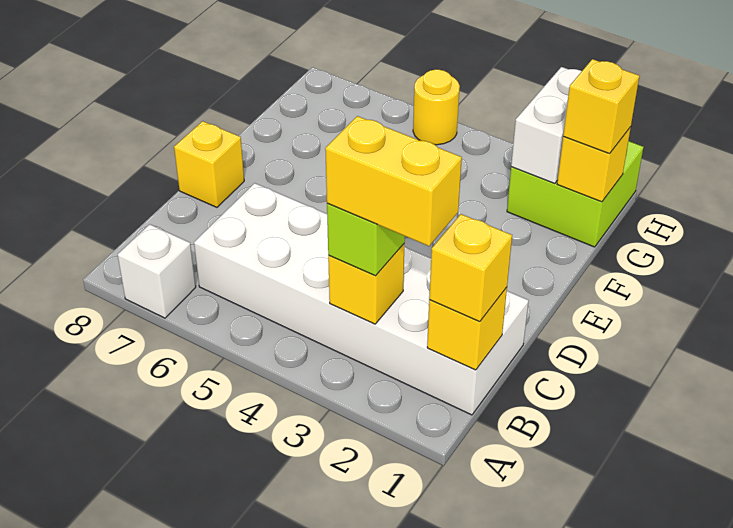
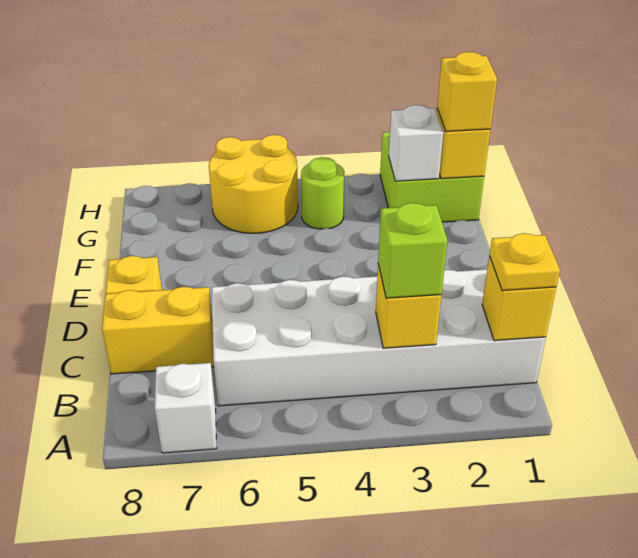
yellow 1x1 brick [429,214,512,322] -> yellow 1x1 plate [490,233,560,291]
yellow 1x2 brick [325,116,462,246] -> yellow 1x2 brick moved to [102,287,214,374]
white 1x2 brick [511,67,582,184] -> white 1x1 brick [389,105,443,181]
none -> lime 1x1 round brick [301,157,345,229]
yellow 1x1 round brick [413,70,460,145] -> yellow 2x2 round brick [209,135,298,233]

